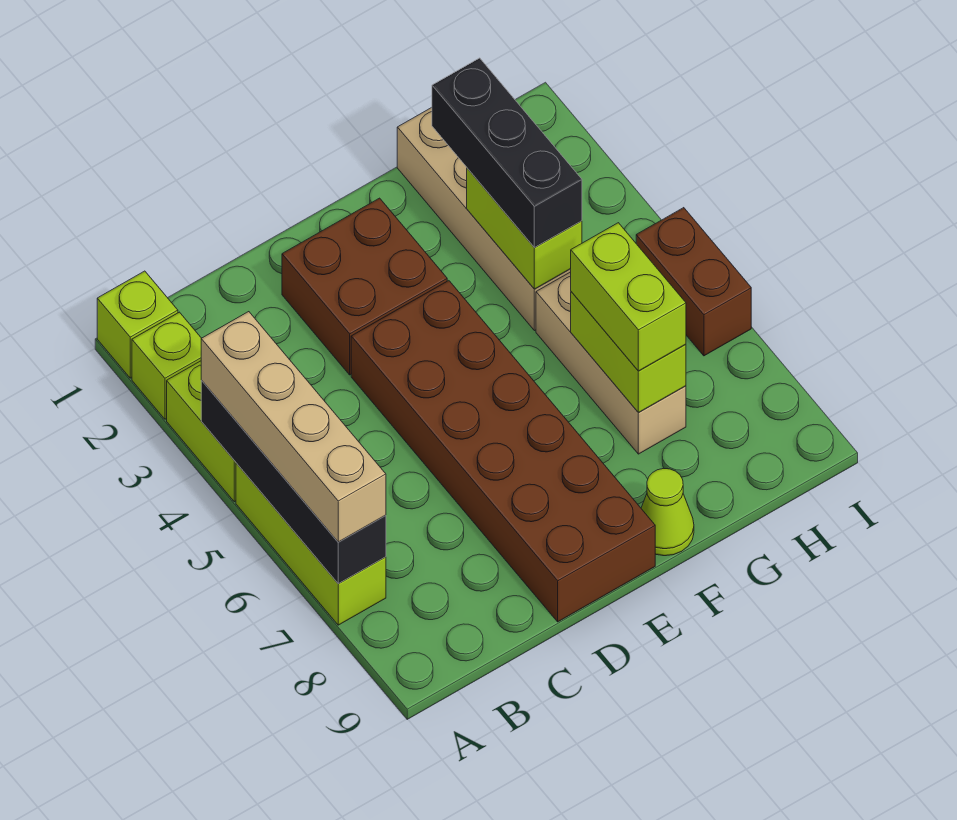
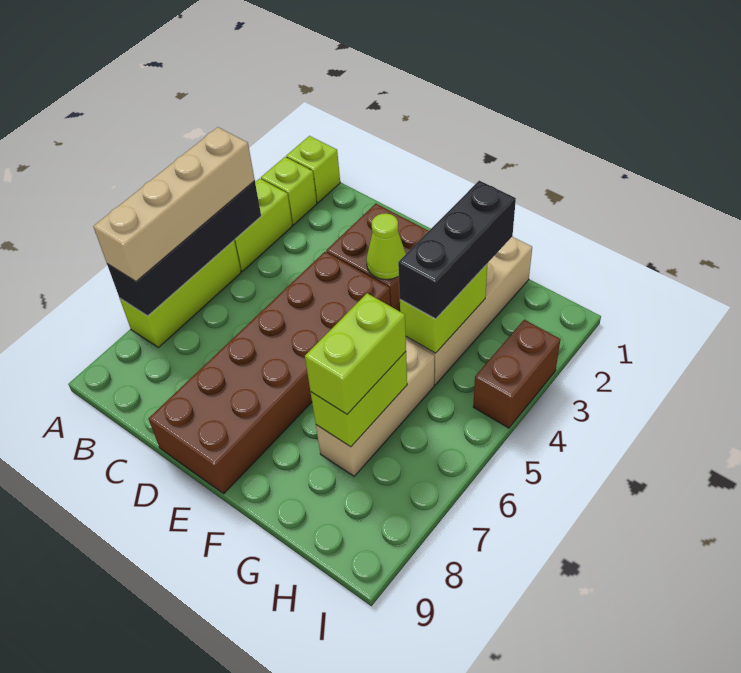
lime 1x1 cone [641,469,694,556] -> lime 1x1 cone moved to [366,213,406,280]
brown 1x2 brick [636,208,751,356] -> brown 1x2 brick moved to [473,320,561,428]

